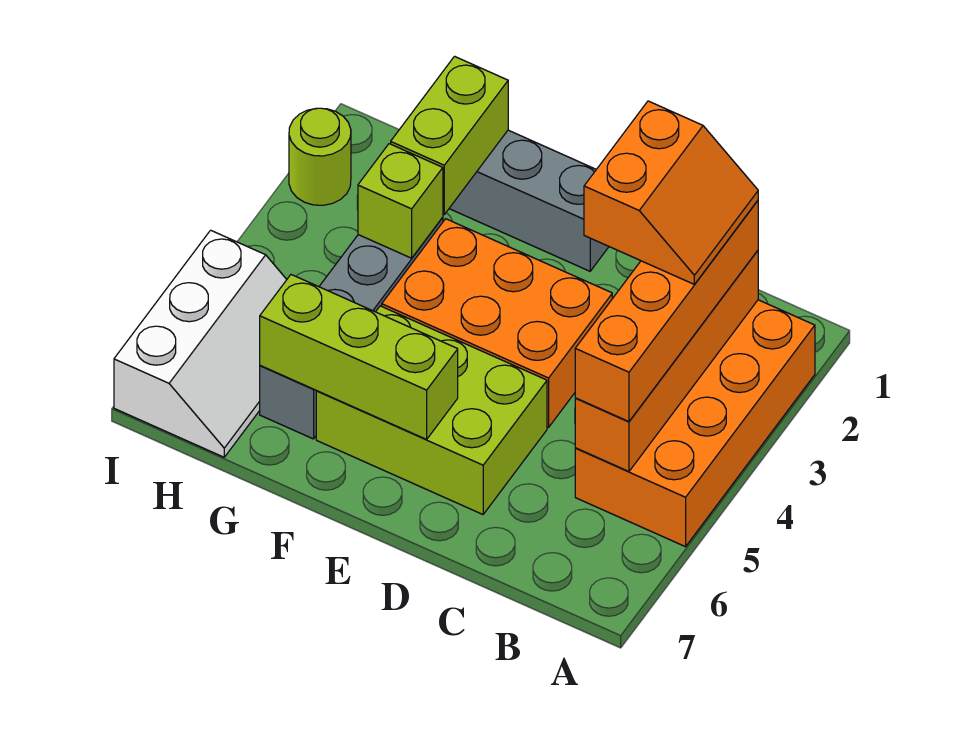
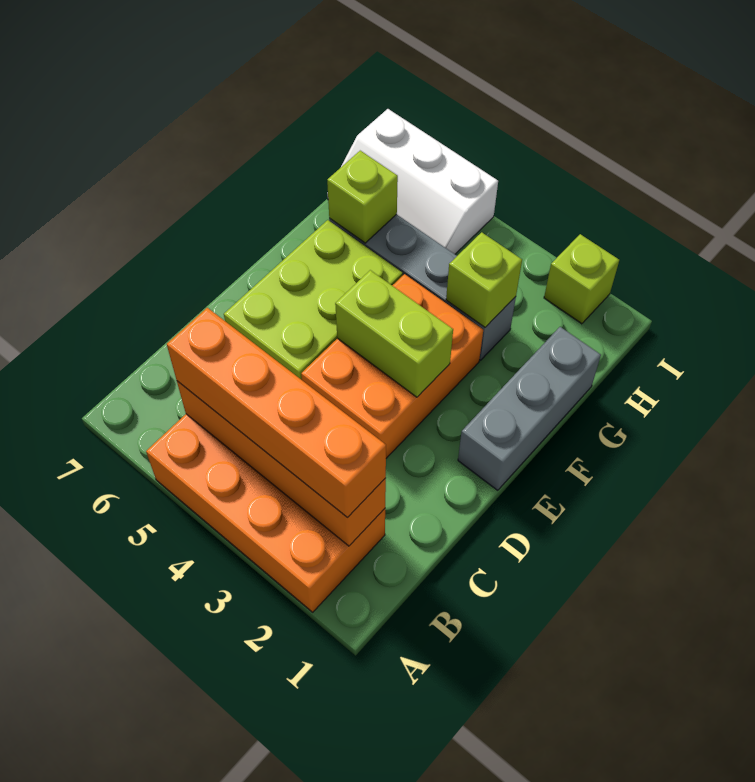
orange 2x2 slope [584,101,758,284] -> none
lime 1x3 brick [260,275,458,439] -> lime 1x1 brick [327,151,398,243]
lime 1x2 brick [391,56,508,214] -> lime 1x2 brick moved to [335,270,453,397]
lime 1x1 round brick [289,108,351,205] -> lime 1x1 brick [544,234,619,324]

